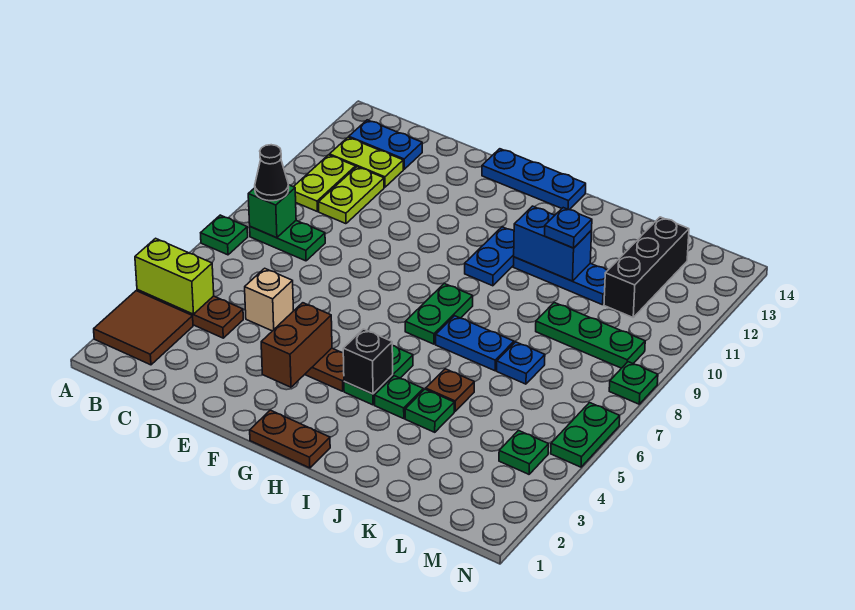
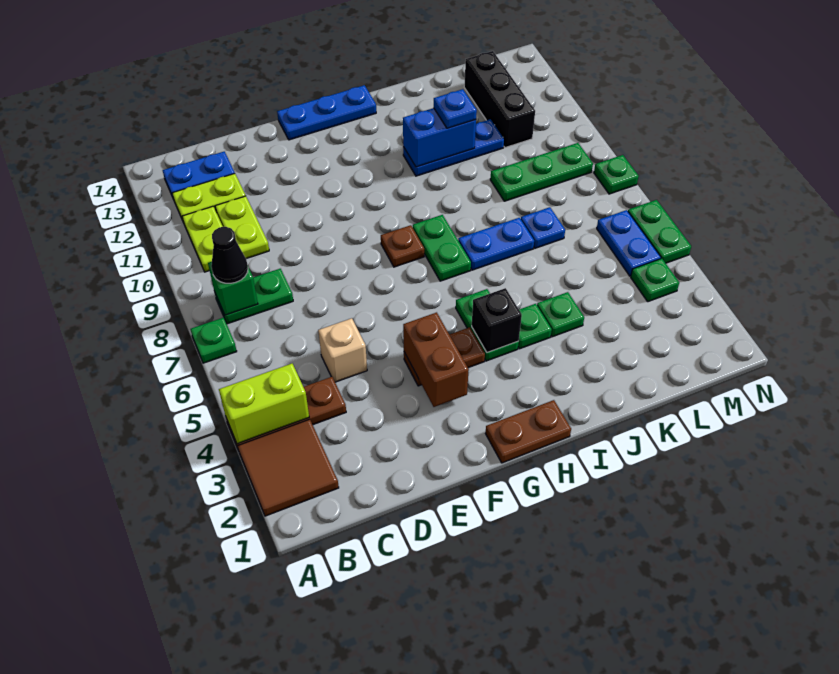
blue 1x2 plate [465,227,514,286] -> blue 1x2 plate moved to [597,210,661,276]
brown 1x1 plate [426,369,474,411] -> brown 1x1 plate moved to [381,225,424,267]

